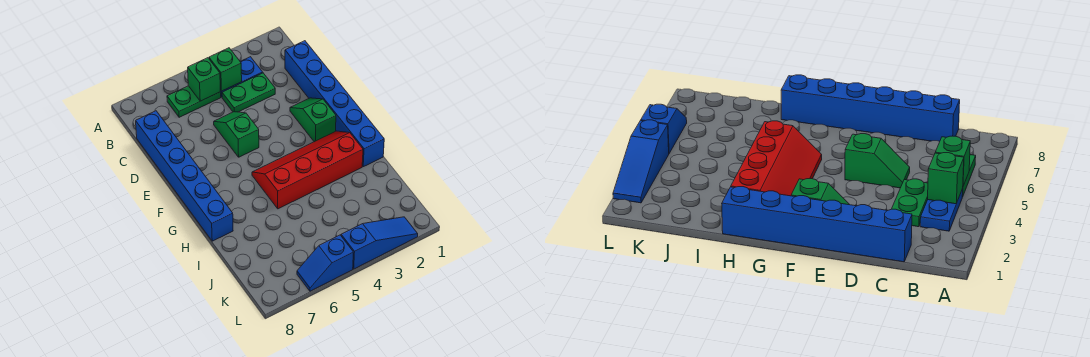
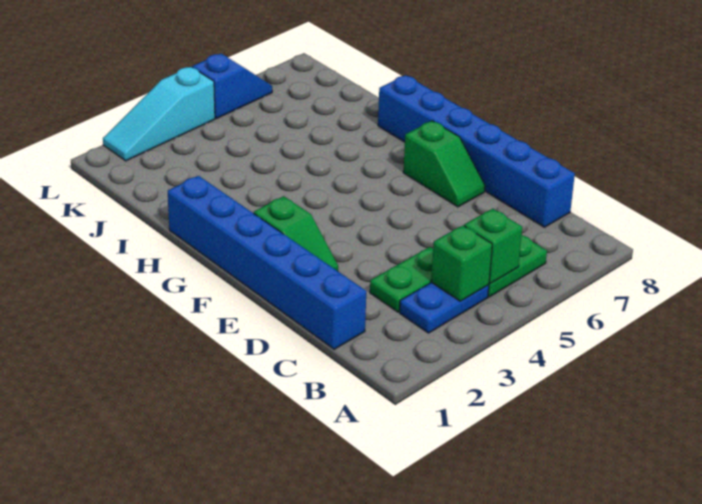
green 1x2 slope [214,112,259,157] -> green 1x2 slope moved to [403,121,485,207]
red 2x4 slope [252,131,363,209] -> none
blue 1x3 slope [341,217,418,269] -> cyan 1x3 slope [103,67,215,161]

